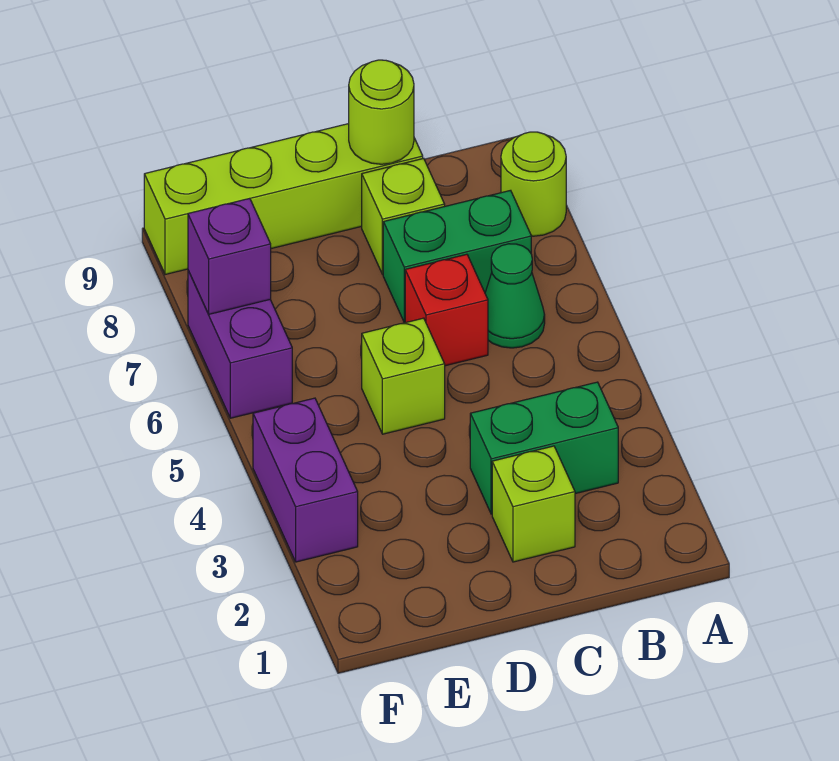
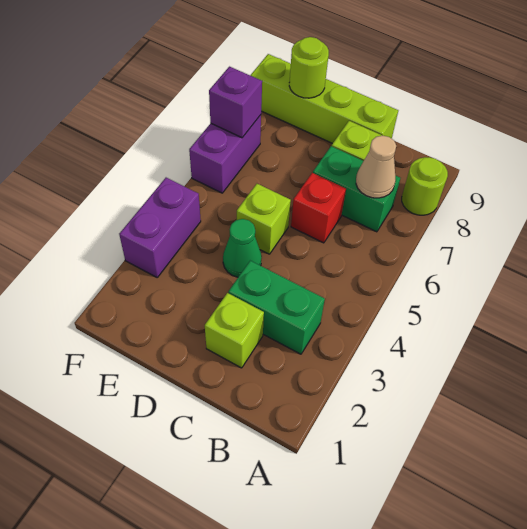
green 1x1 cone [485,244,545,348] -> green 1x1 cone moved to [223,219,262,277]
none -> tan 1x1 cone [356,136,396,198]
lime 1x1 round brick [349,60,414,164] -> lime 1x1 round brick moved to [289,37,329,98]

